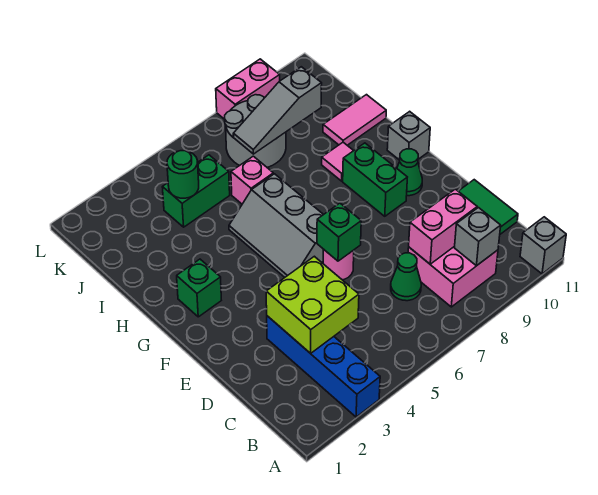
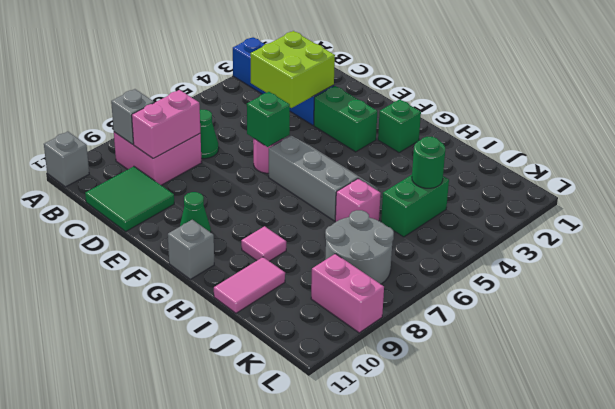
green 1x2 brick [343,143,407,216] -> green 1x2 brick moved to [314,86,377,152]
grey 1x3 slope [233,67,322,154] -> none
pink 1x2 brick [216,59,280,119] -> pink 1x2 brick turned to [311,254,384,333]

